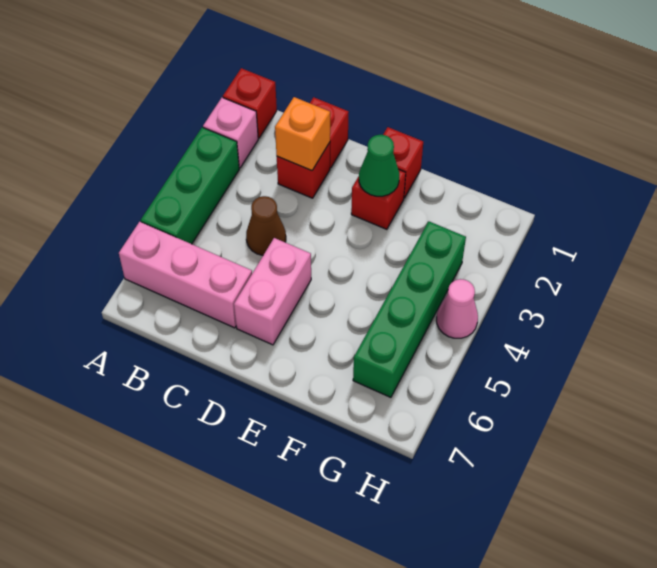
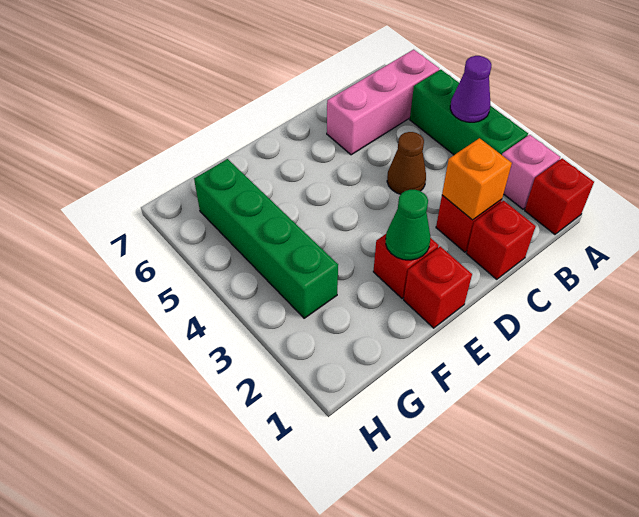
none -> purple 1x1 cone [450,56,492,122]
pink 1x2 brick [234,238,311,345] -> none
pink 1x1 cone [437,279,478,338] -> none

